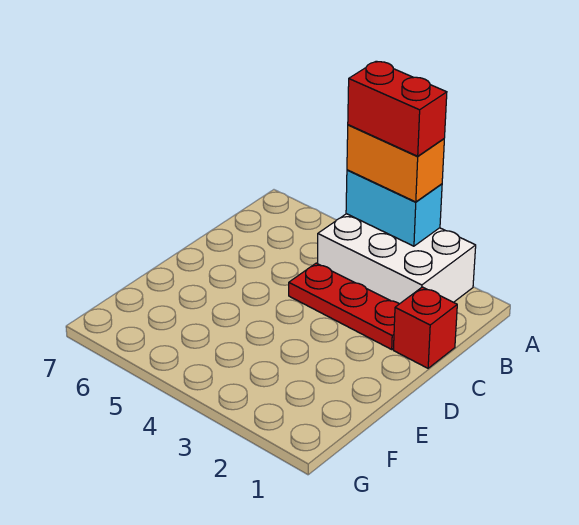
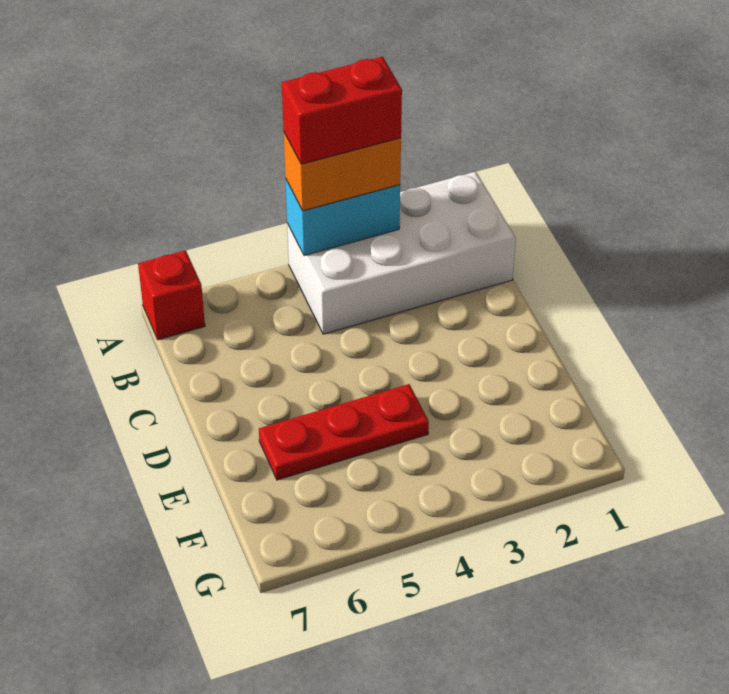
white 2x3 brick [317,214,476,304] -> white 2x4 brick [287,172,516,334]
red 1x1 brick [394,287,457,368] -> red 1x1 brick moved to [138,250,205,340]
red 1x3 plate [289,263,399,349] -> red 1x3 plate moved to [259,384,429,480]

